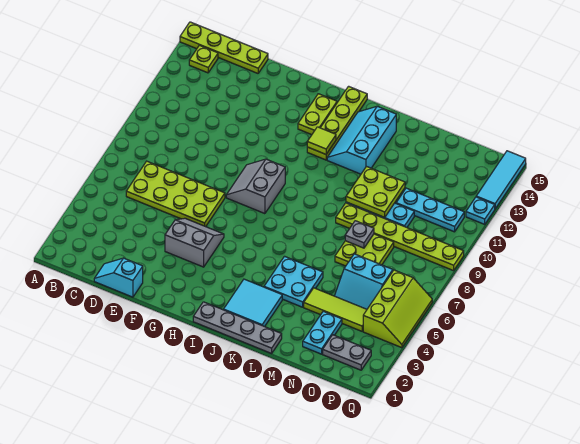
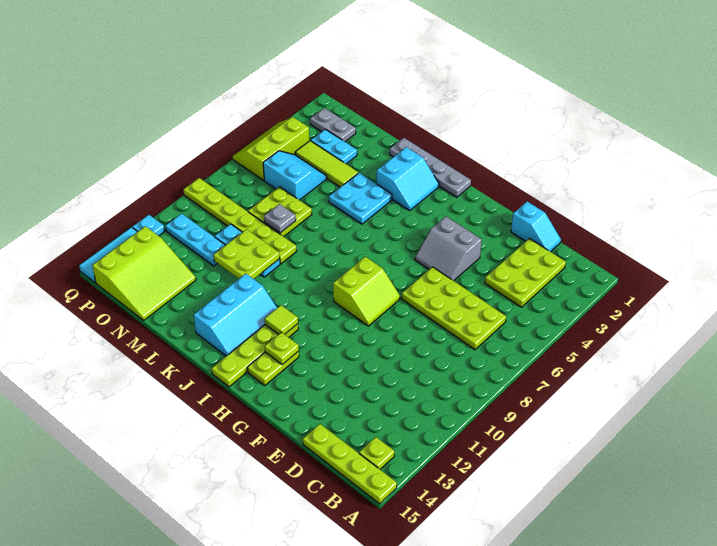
none -> lime 2x3 plate [485,239,566,307]
grey 2x2 slope [226,159,285,214] -> lime 2x2 slope [333,257,400,326]
none -> lime 1x1 plate [265,332,299,365]
cyan 2x2 tile [224,279,282,327] -> cyan 2x2 slope [377,147,439,210]
cyan 1x2 plate [303,311,342,354] -> cyan 1x2 plate turned to [311,129,357,164]
none -> lime 3x3 slope [92,226,196,320]

